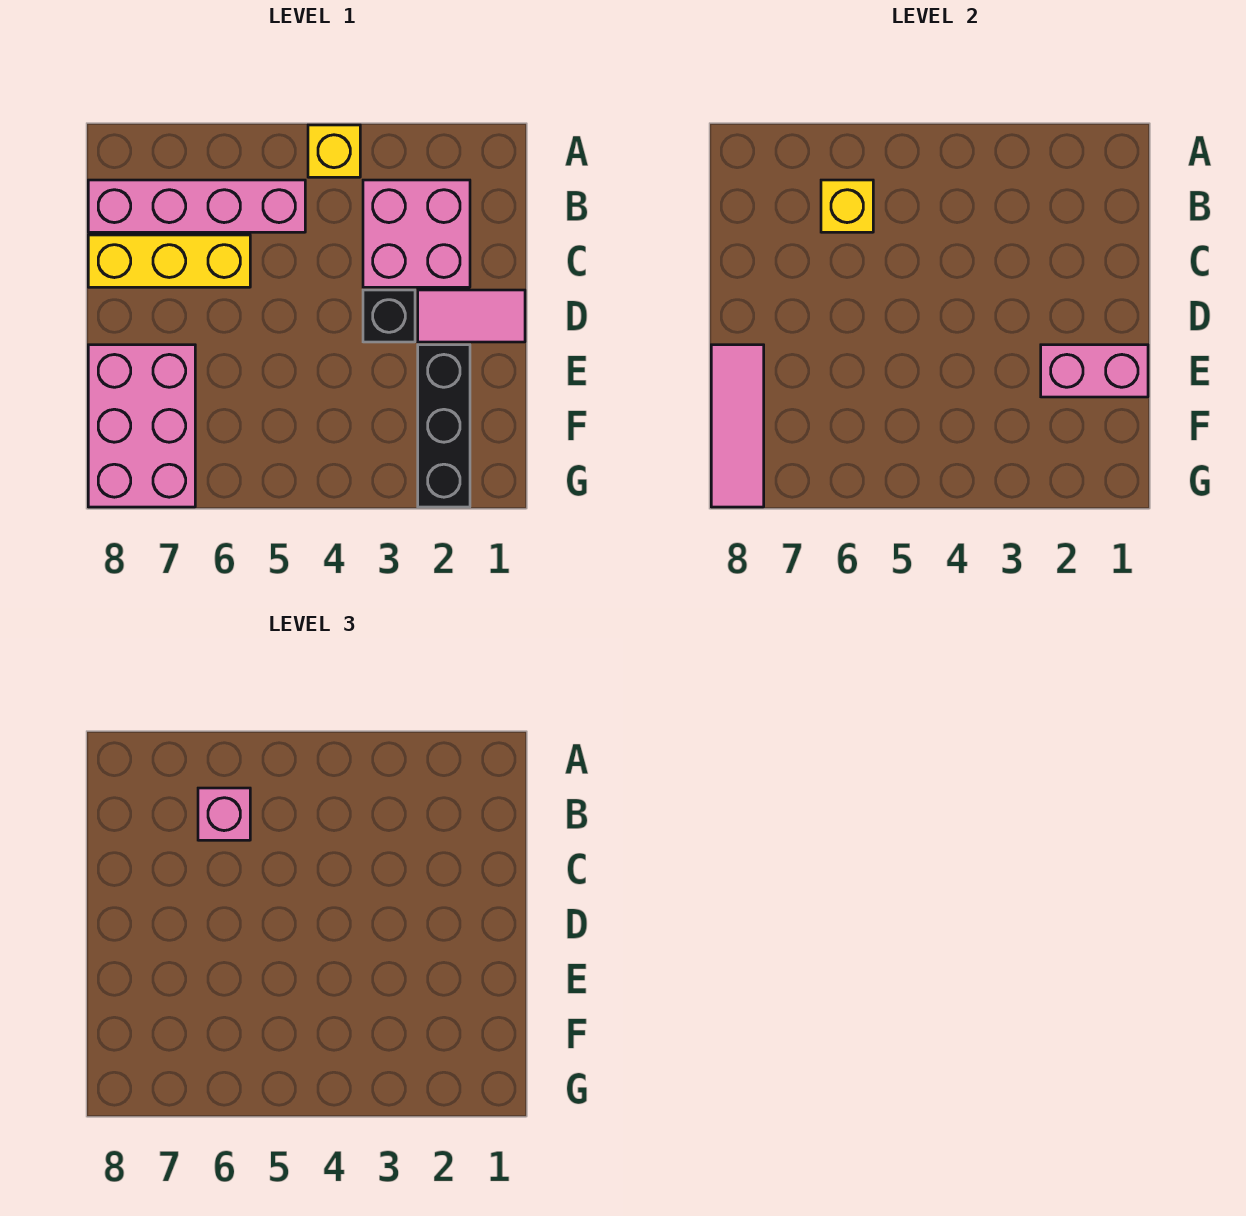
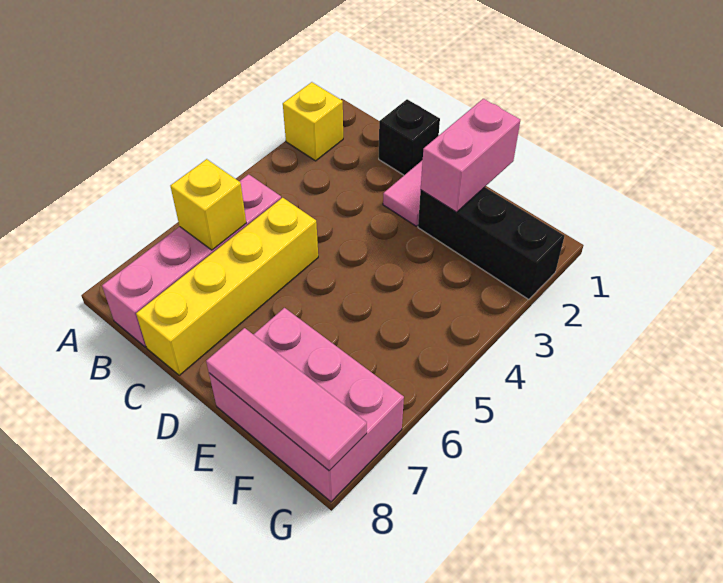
yellow 1x1 brick [308,125,360,177] -> yellow 1x1 brick moved to [283,82,343,161]
pink 2x2 brick [363,180,470,287] -> none
pink 1x1 brick [198,788,250,840] -> none
yellow 1x3 brick [88,235,250,287] -> yellow 1x4 brick [136,198,318,375]
black 1x1 brick [363,290,415,342] -> black 1x1 brick moved to [379,99,440,175]

